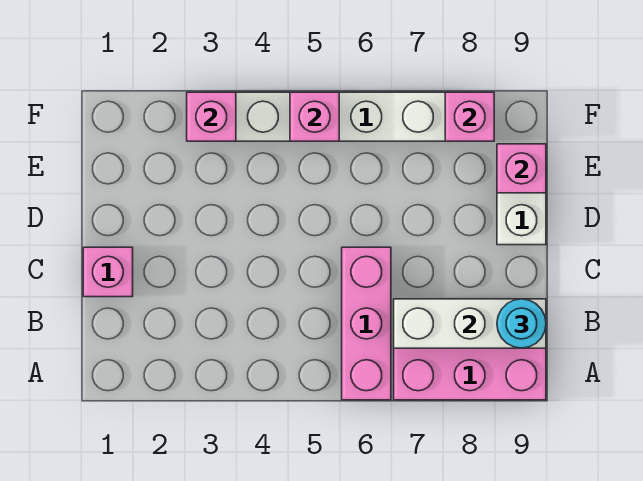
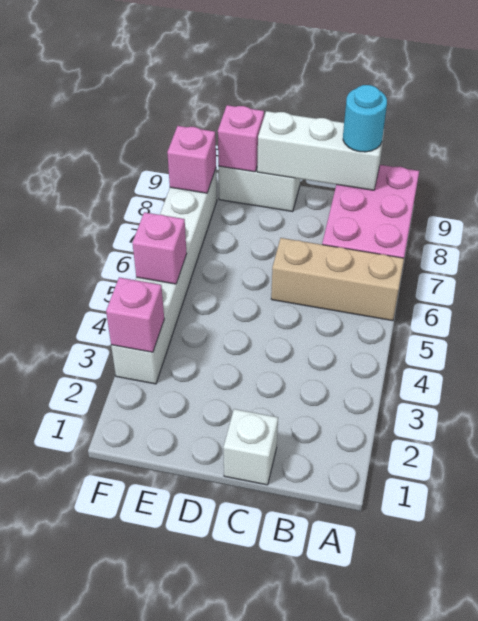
pink 1x3 brick [342,247,391,400] -> tan 1x3 brick [271,238,404,321]
white 1x3 brick [394,299,546,348] -> white 1x3 brick turned to [257,111,385,190]
pink 1x1 brick [83,247,133,297] -> white 1x1 brick [223,409,278,485]

